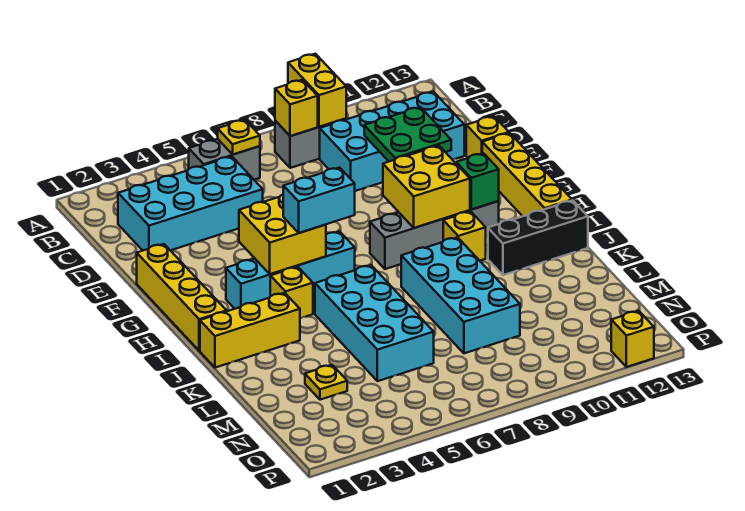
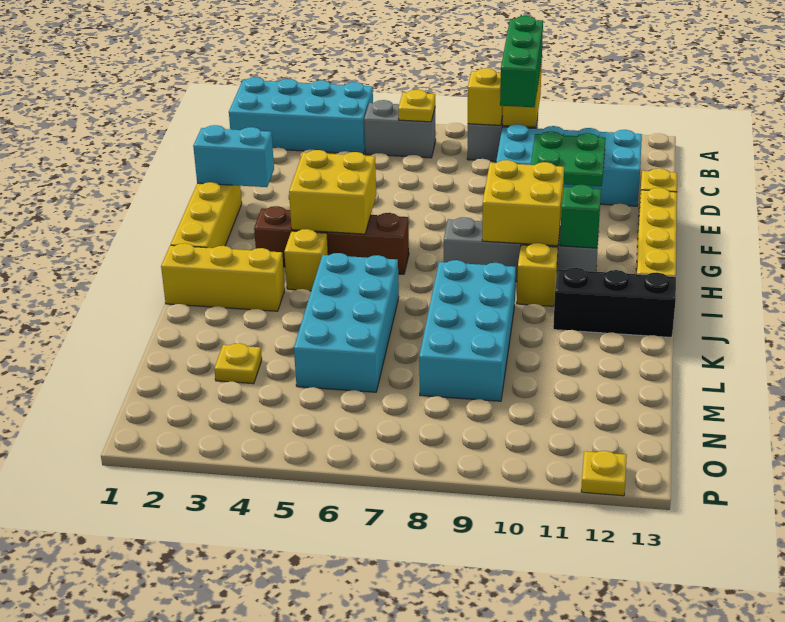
none -> green 1x3 brick [500,16,543,107]
cyan 2x4 brick [118,156,263,250] -> cyan 2x4 brick moved to [229,77,373,154]
cyan 1x4 brick [226,231,355,309] -> brown 1x4 brick [254,206,409,274]
cyan 1x2 brick [283,168,355,233] -> cyan 1x2 brick moved to [193,125,274,187]
yellow 1x1 brick [611,311,654,367] -> yellow 1x1 plate [581,451,627,496]

